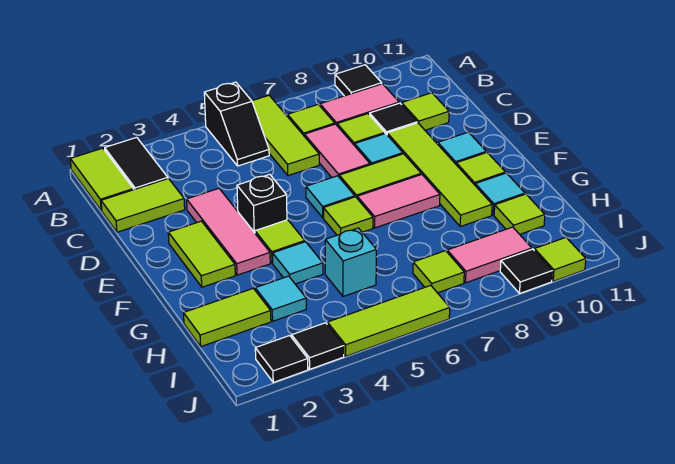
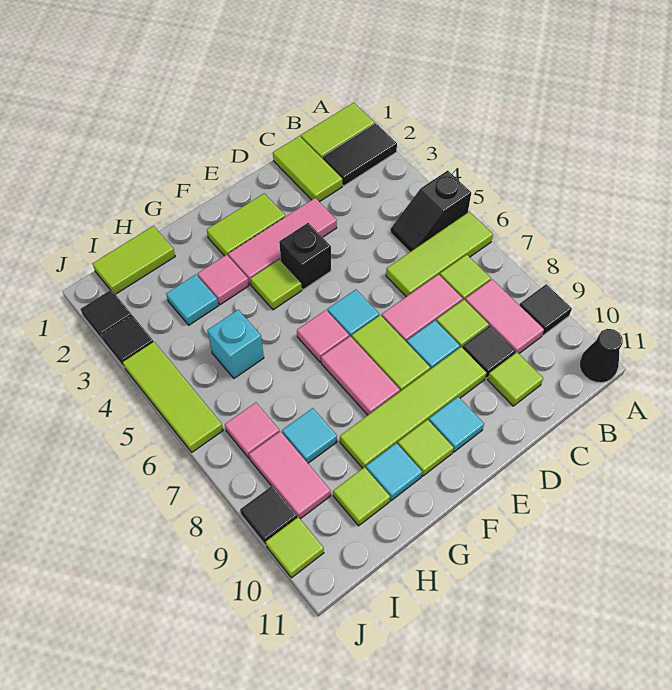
none -> black 1x1 cone [580,329,623,383]
lime 1x1 tile [324,197,373,235] -> pink 1x1 tile [297,310,349,362]
none -> pink 1x1 tile [198,255,249,305]
cyan 1x1 tile [273,242,323,284] -> cyan 1x1 tile moved to [282,408,337,463]
lime 1x2 tile [184,288,271,347] -> lime 1x2 tile turned to [92,226,175,294]
lime 1x1 tile [413,251,464,293] -> pink 1x1 tile [225,403,280,458]

